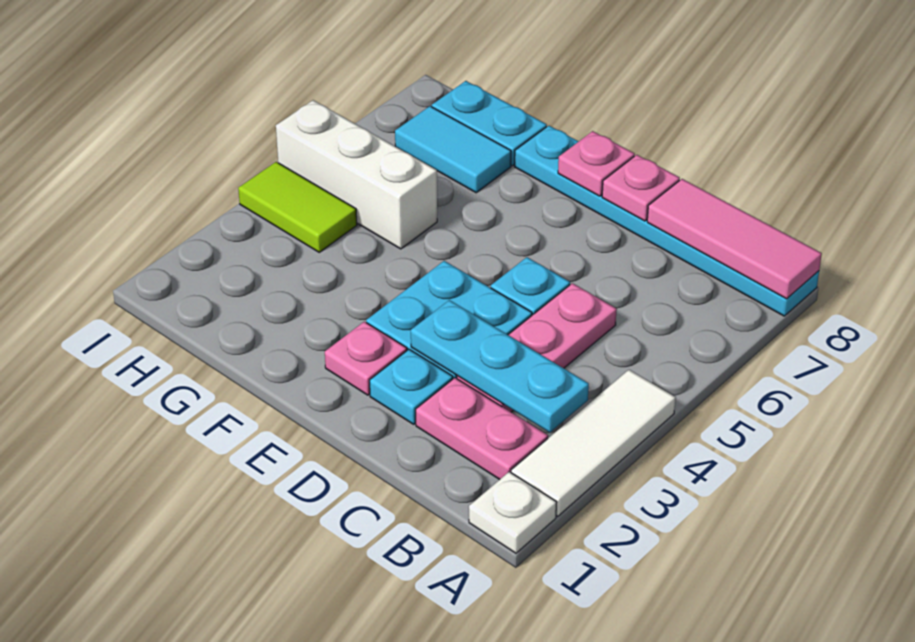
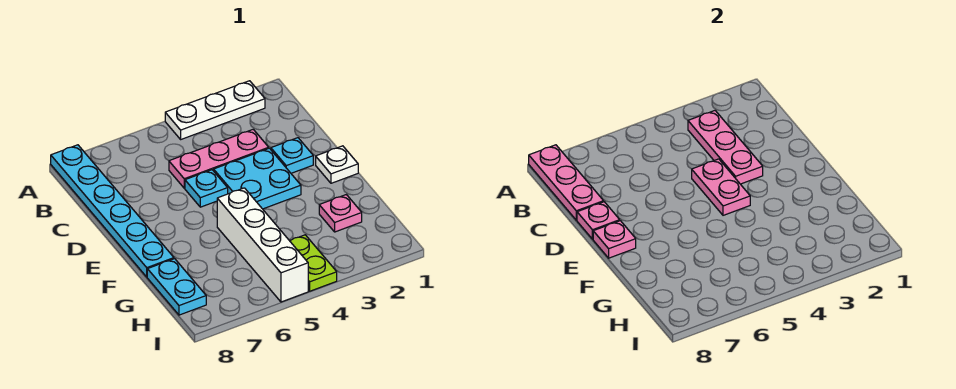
white 1x1 plate [469,472,557,553] -> white 1x1 plate moved to [316,146,358,183]
white 1x3 tile [511,370,676,516] -> white 1x3 plate [165,81,265,139]
pink 1x3 tile [647,179,822,299] -> pink 1x3 plate [529,145,604,220]
pink 1x2 plate [416,378,548,480] -> pink 1x2 plate moved to [692,159,750,215]
cyan 1x3 plate [411,300,589,433] -> pink 1x3 plate [688,111,763,184]
pink 1x1 plate [325,322,407,395] -> pink 1x1 plate moved to [319,195,362,232]
white 1x3 brick [276,100,437,249] -> white 1x4 brick [217,188,308,302]
cyan 1x2 tile [395,106,511,193] -> none
lime 1x2 tile [238,162,357,252] -> lime 1x2 plate [290,235,337,291]

